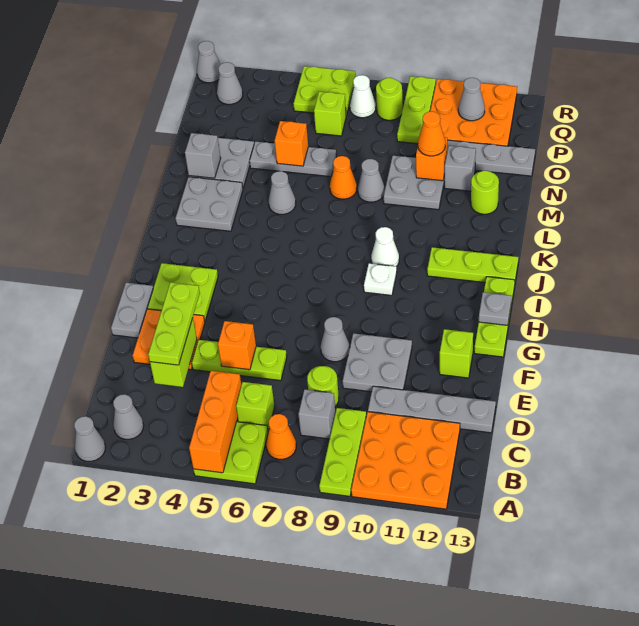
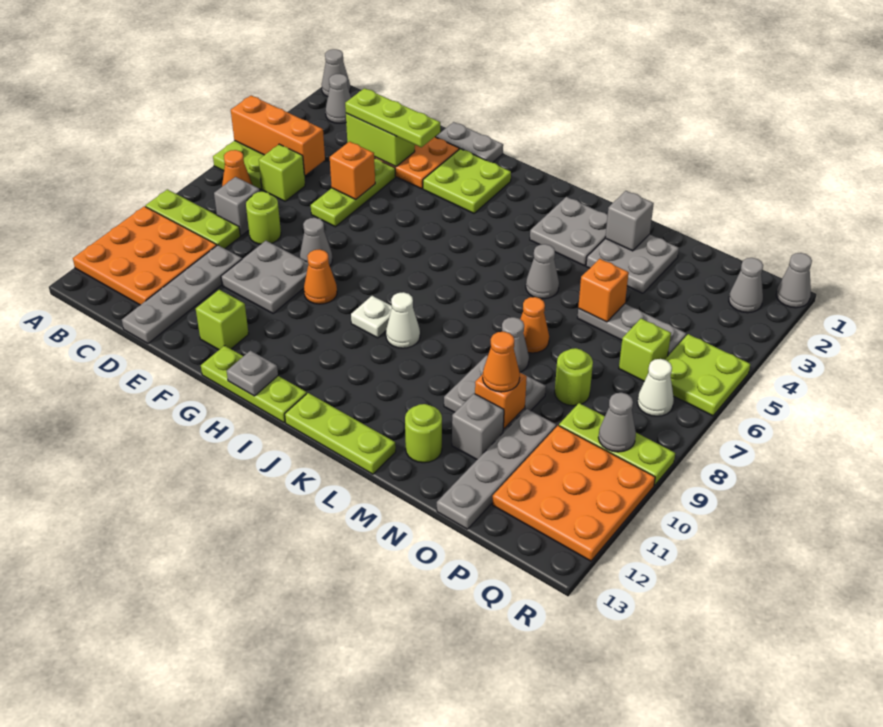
none -> orange 1x1 cone [304,249,337,304]
lime 1x3 plate [427,247,518,282] -> lime 1x3 plate turned to [285,393,396,474]
grey 1x3 plate [250,142,336,177] -> grey 1x3 plate turned to [578,304,686,356]
lime 1x1 round brick [376,78,403,120] -> lime 1x1 round brick moved to [555,348,593,406]
grey 1x1 cone [458,78,485,121] -> grey 1x1 cone moved to [598,393,636,452]

